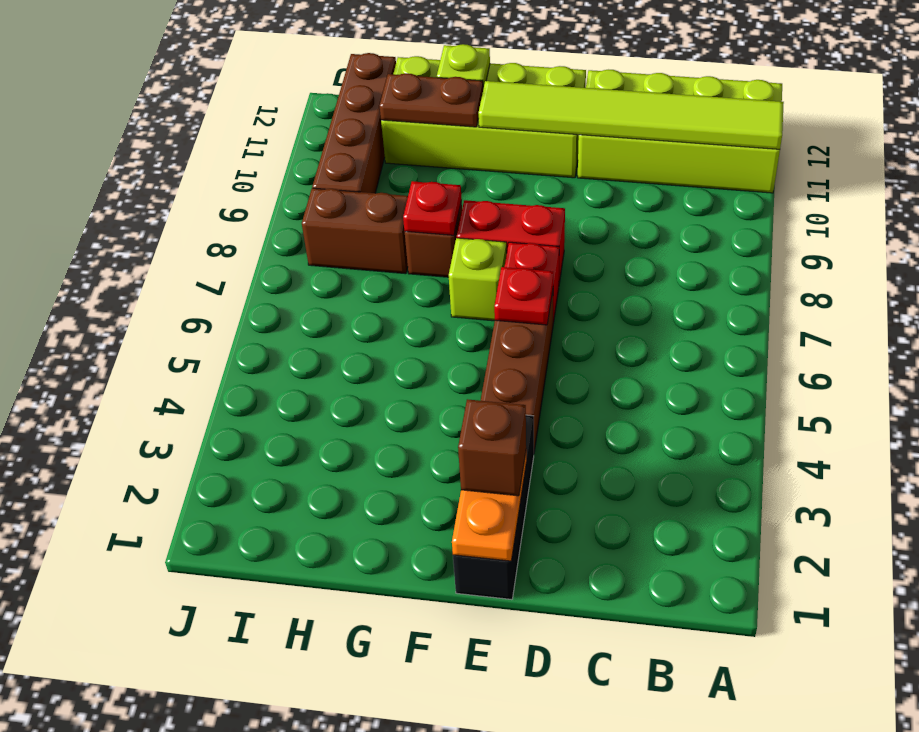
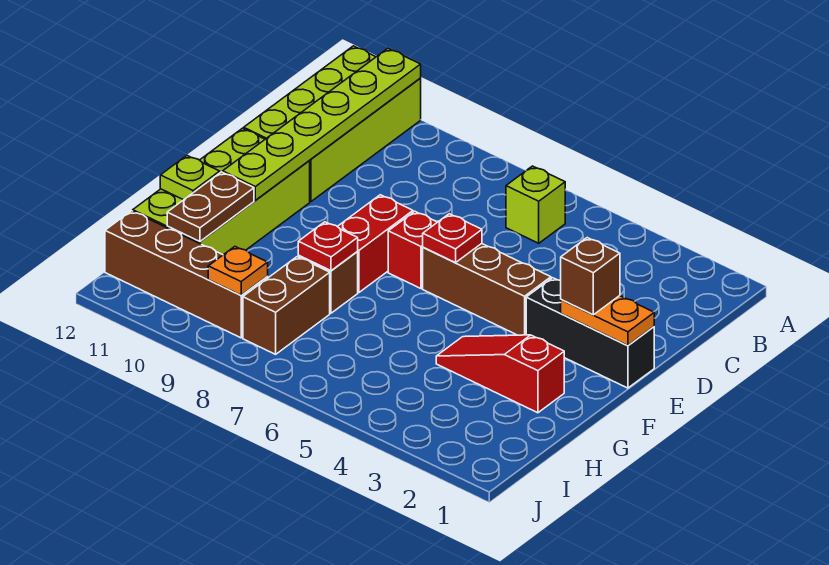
lime 1x6 tile [478,81,784,149] -> lime 1x6 plate [223,49,421,200]
lime 1x1 brick [449,238,507,321] -> lime 1x1 brick moved to [506,166,565,243]
none -> red 1x3 slope [436,335,564,413]
none -> orange 1x1 plate [208,247,268,295]

